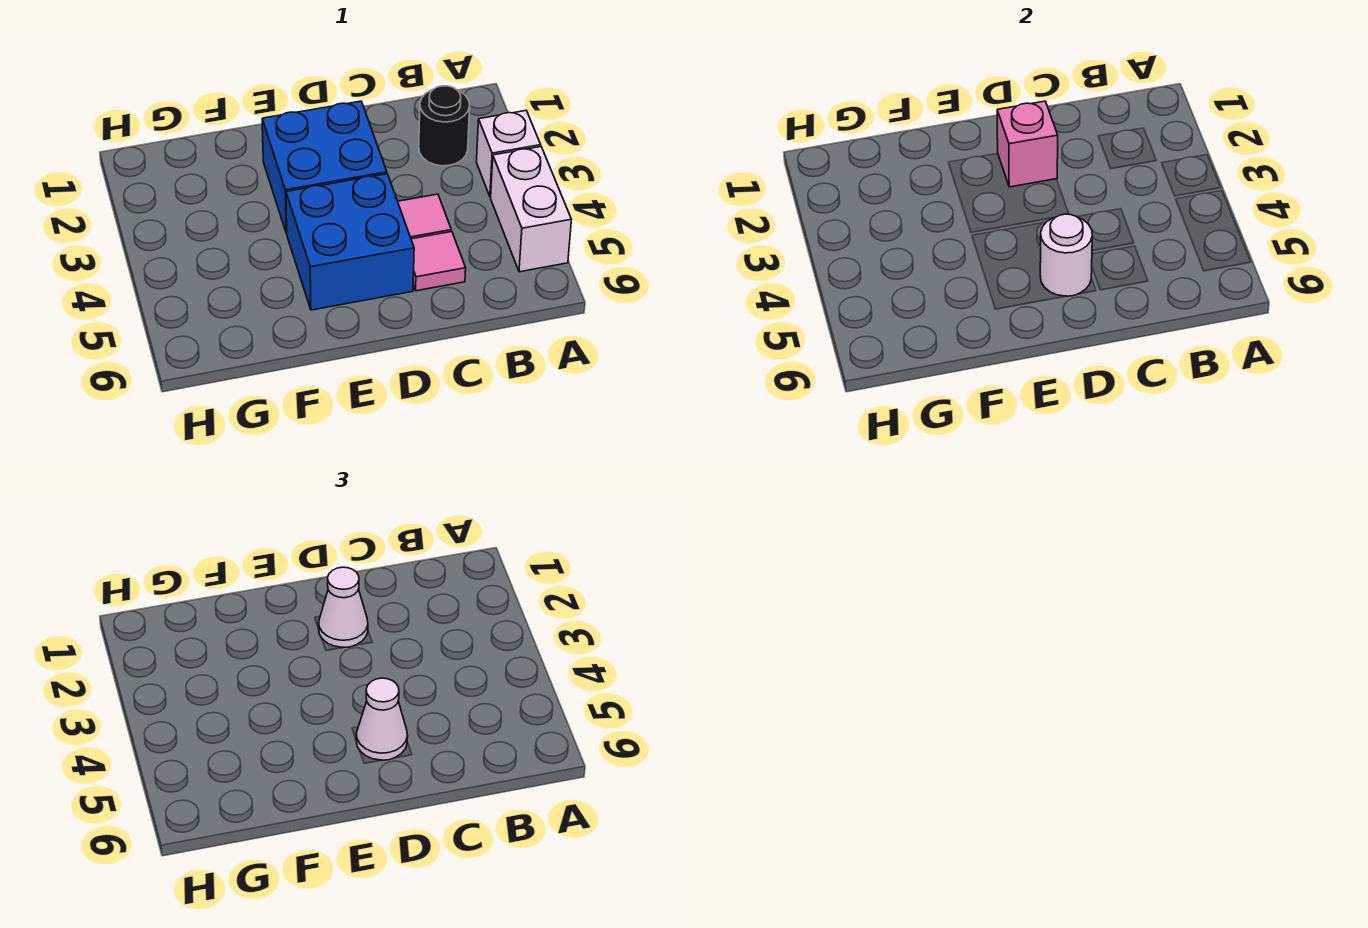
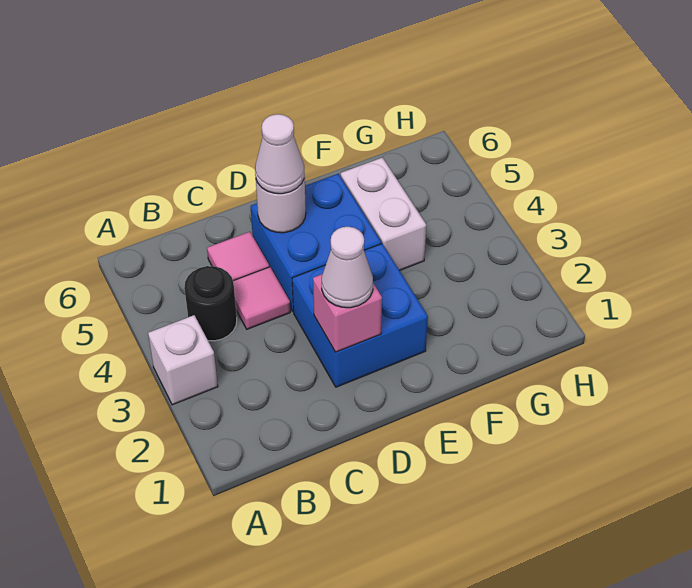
white 1x2 brick [491,147,571,272] -> white 1x2 brick moved to [341,158,426,270]
black 1x1 round brick [419,86,470,166] -> black 1x1 round brick moved to [184,266,237,341]

